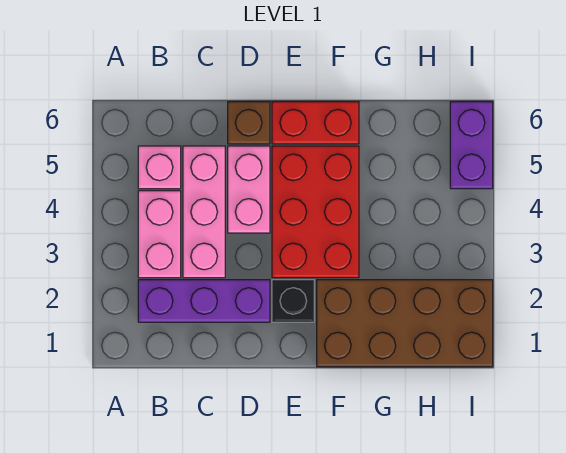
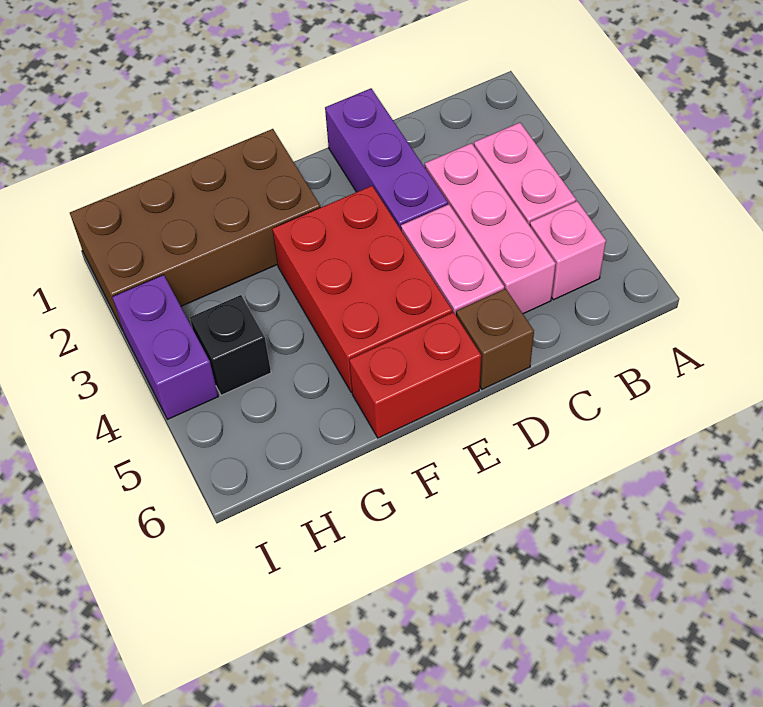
purple 1x3 brick [138,280,270,322] -> purple 1x3 brick turned to [325,88,448,229]
black 1x1 brick [272,280,314,322] -> black 1x1 brick moved to [190,295,271,395]
purple 1x2 brick [450,102,493,189] -> purple 1x2 brick moved to [112,275,218,419]

